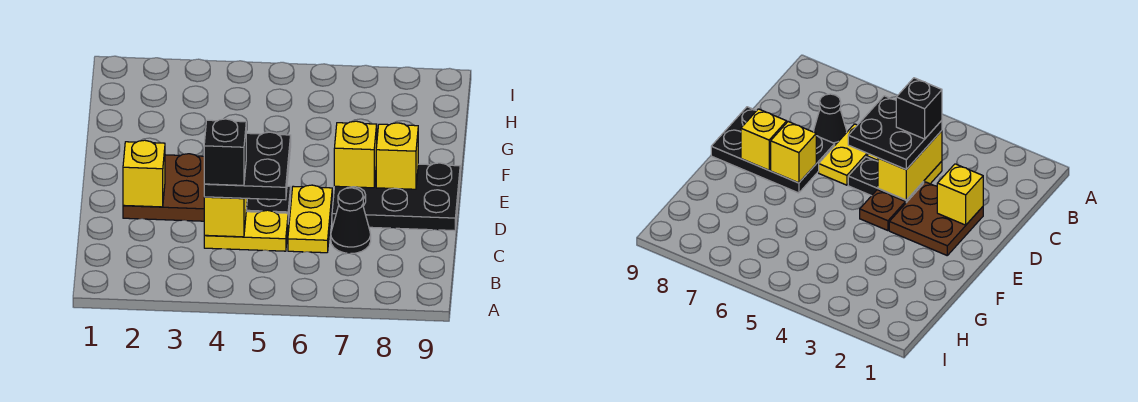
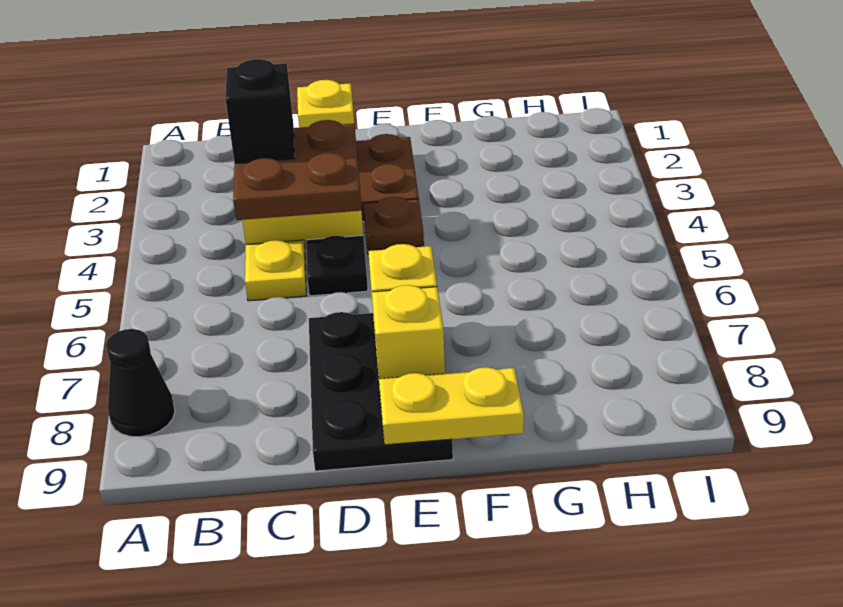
black 2x2 plate [204,132,291,200] -> brown 2x2 plate [233,120,362,220]
yellow 1x2 plate [288,185,332,253] -> yellow 1x2 plate moved to [379,367,524,445]
black 1x1 cone [331,188,371,253] -> black 1x1 cone moved to [106,329,175,437]

